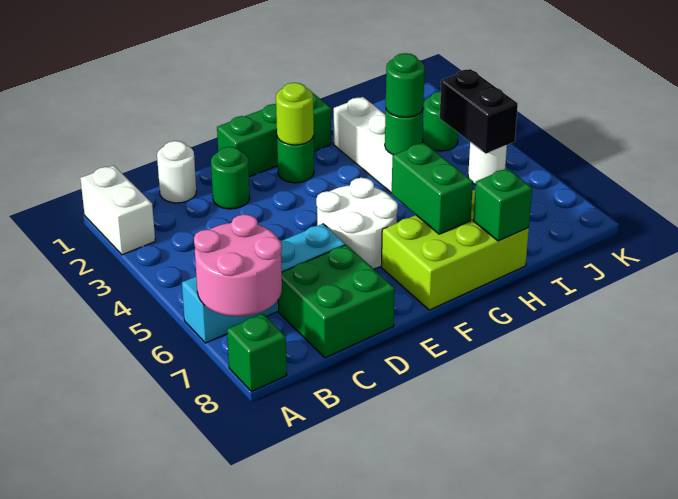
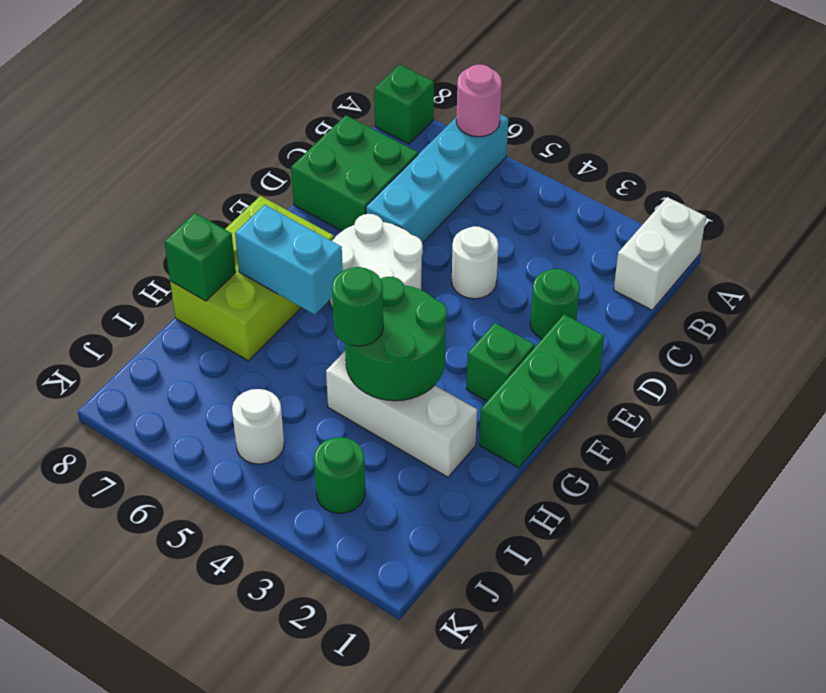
white 1x2 brick [80,165,155,255] -> white 1x2 brick turned to [614,197,706,310]
pink 2x2 round brick [194,214,282,316] -> pink 1x1 round brick [456,64,502,137]
white 1x1 round brick [157,141,196,203] -> white 1x1 round brick moved to [452,226,498,299]
green 1x1 round brick [277,136,314,183] -> green 1x1 brick [466,323,534,401]
lime 1x1 round brick [276,83,314,145] -> none
green 1x2 brick [392,143,473,234] -> cyan 1x2 brick [235,205,343,314]
green 1x1 round brick [385,110,423,155] -> green 2x2 round brick [345,277,447,401]
black 1x2 brick [440,69,518,154] -> none

